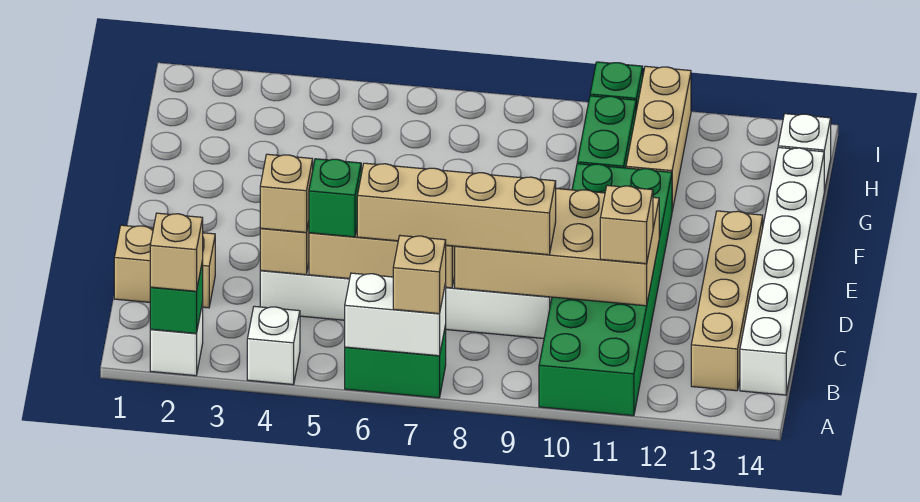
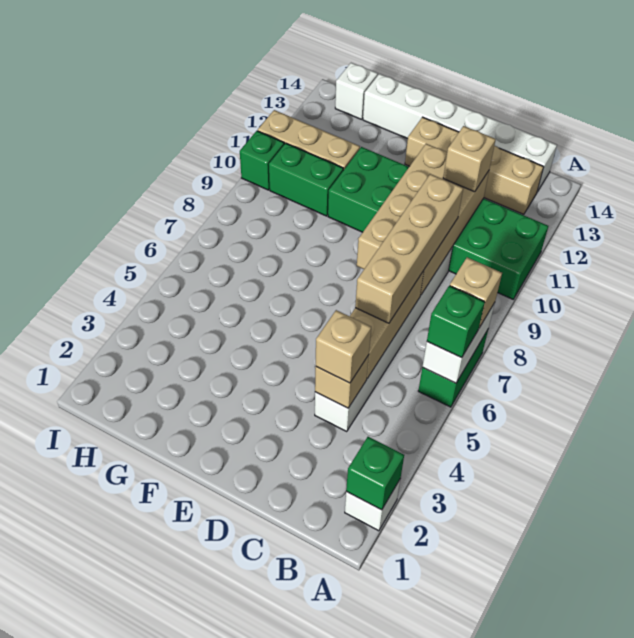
tan 1x1 brick [150,213,203,291] -> none
white 1x1 brick [247,306,300,385] -> none
tan 1x2 brick [114,225,215,308] -> none
green 1x1 brick [309,159,361,237] -> green 1x1 brick moved to [427,286,485,358]

